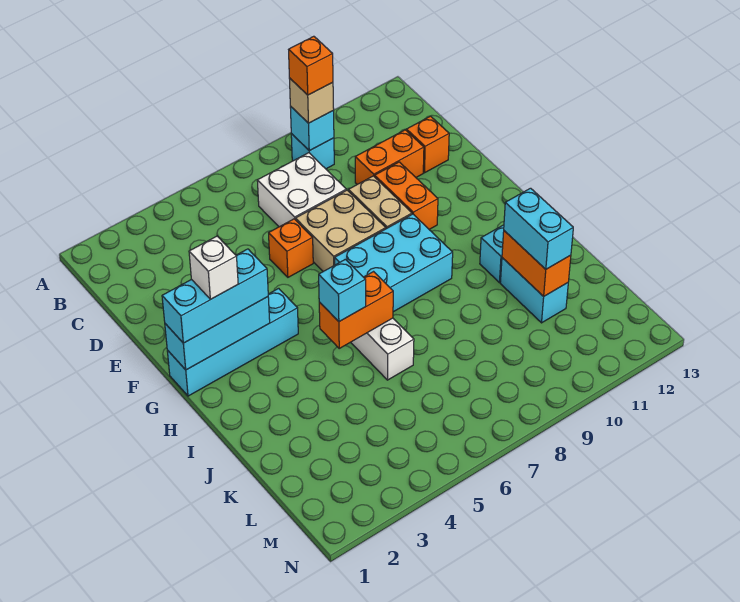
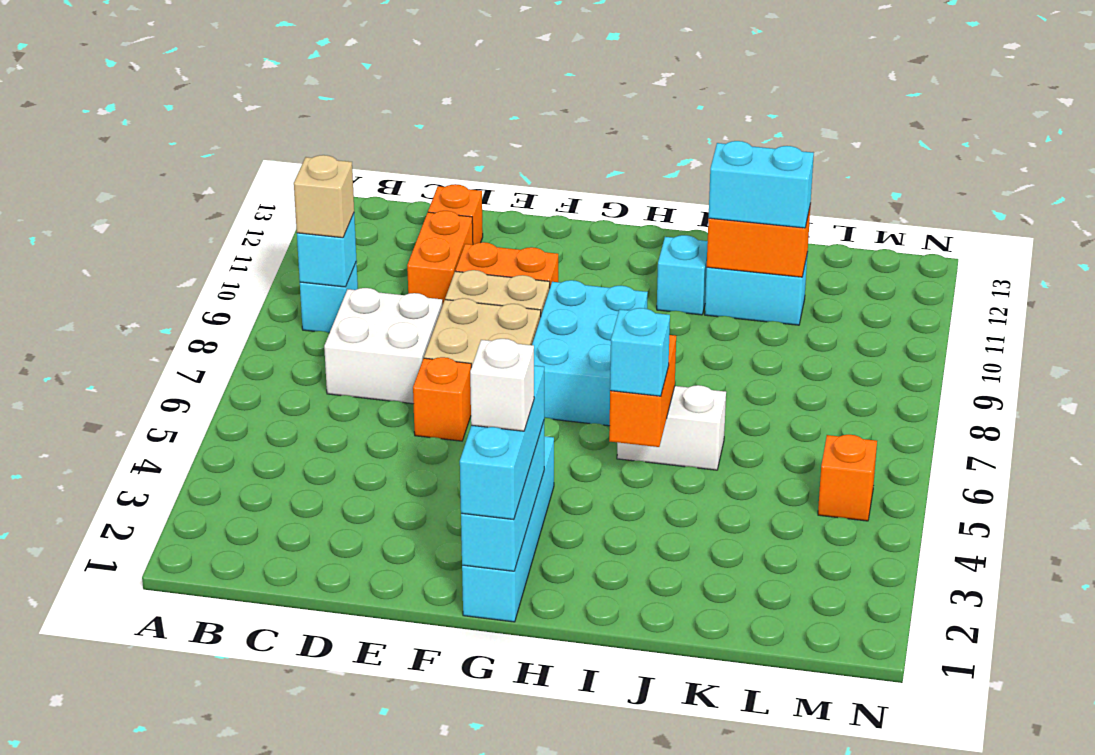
orange 1x1 brick [289,36,333,95] -> orange 1x1 brick moved to [818,435,877,521]

